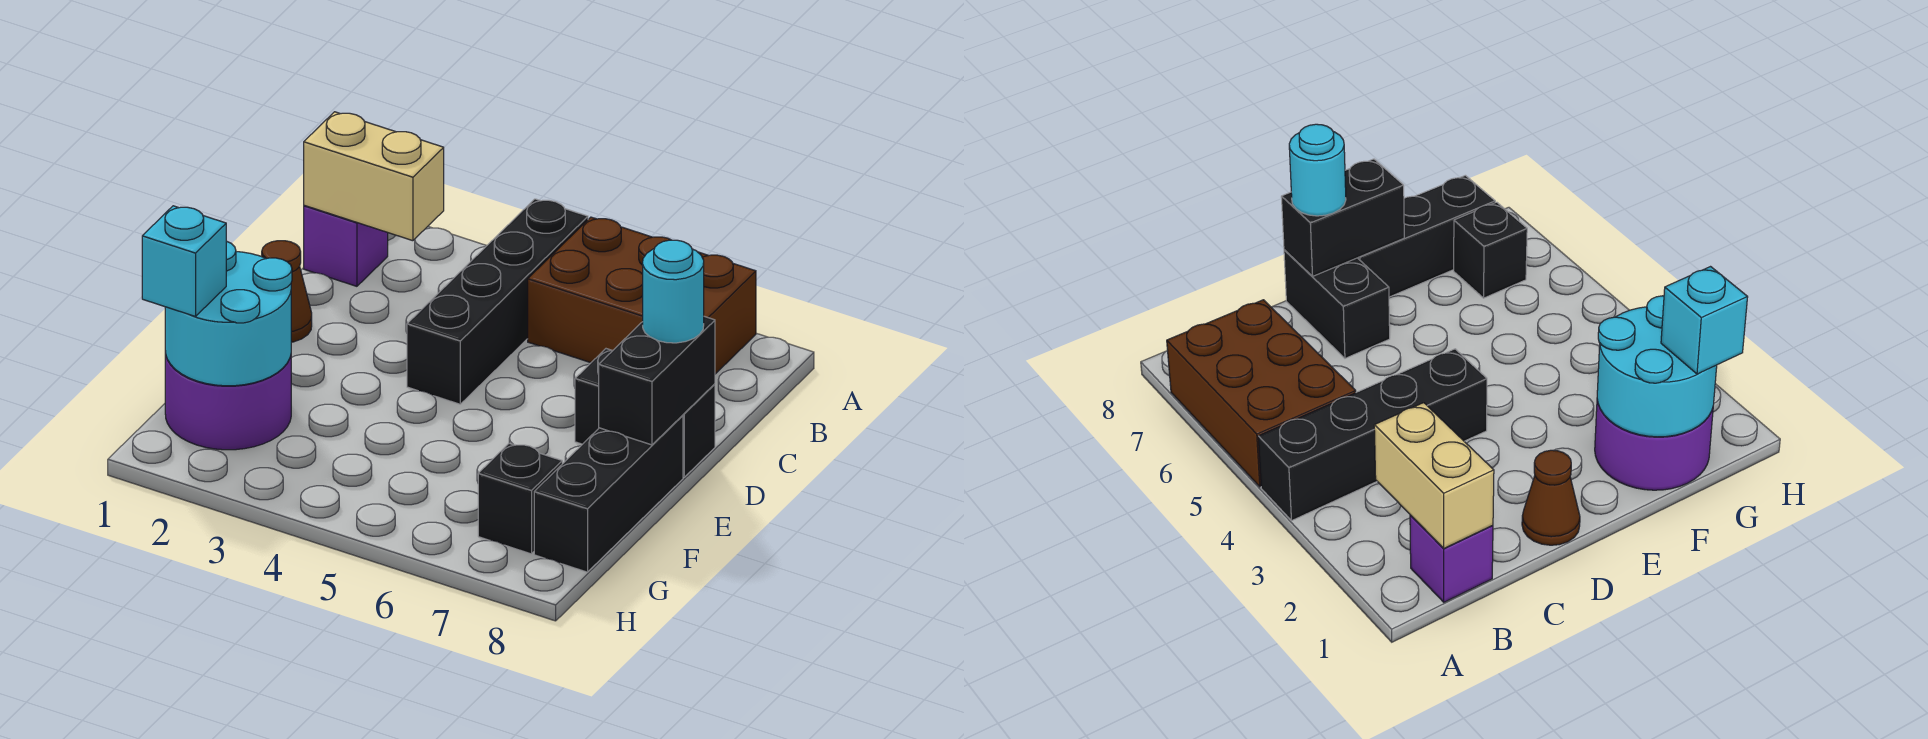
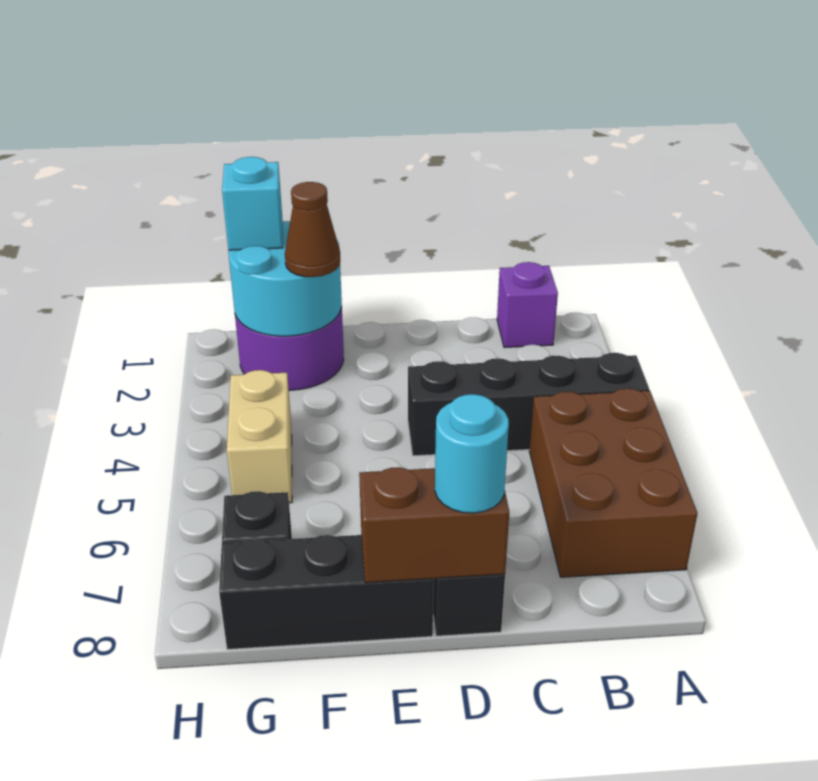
tan 1x2 brick [304,112,444,241] -> tan 1x2 brick moved to [227,370,292,503]
brown 1x1 cone [262,241,312,342] -> brown 1x1 cone moved to [285,182,340,277]
black 1x2 brick [599,316,715,445] -> brown 1x2 brick [359,467,509,583]

